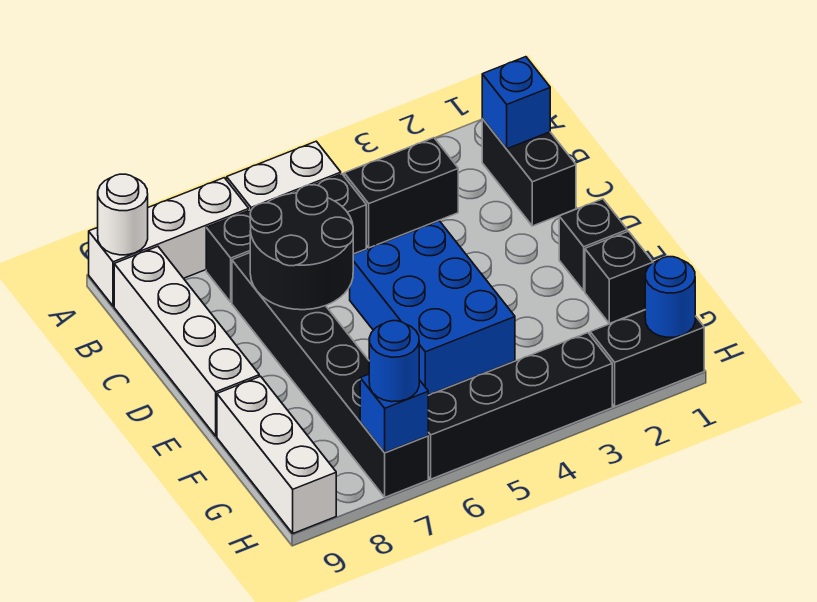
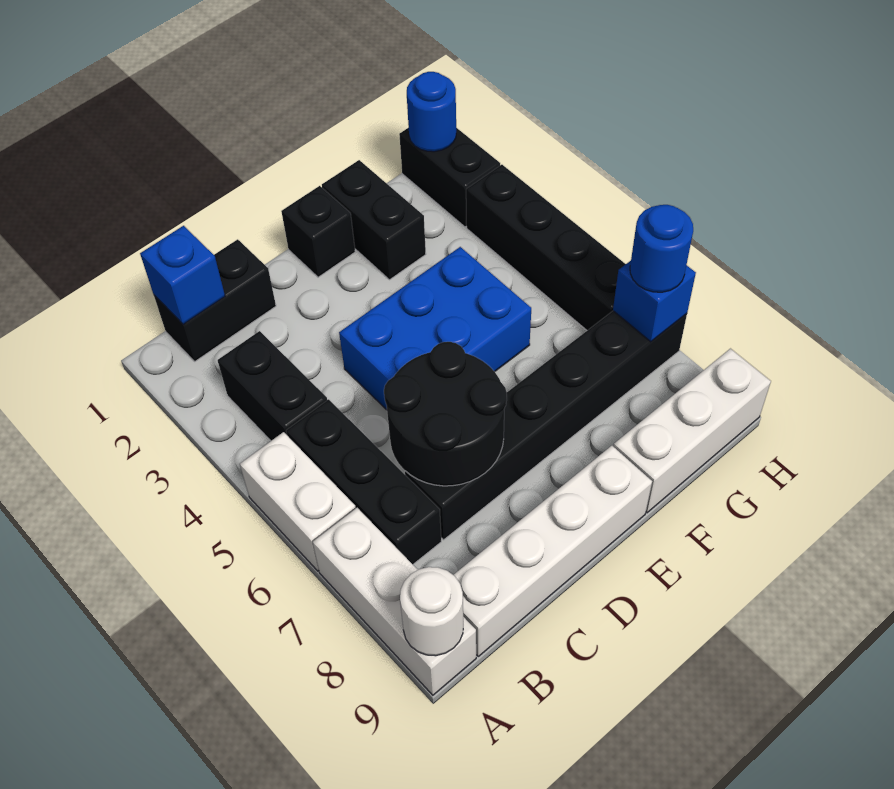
black 1x1 brick [585,231,653,323] -> black 1x2 brick [322,160,426,280]

